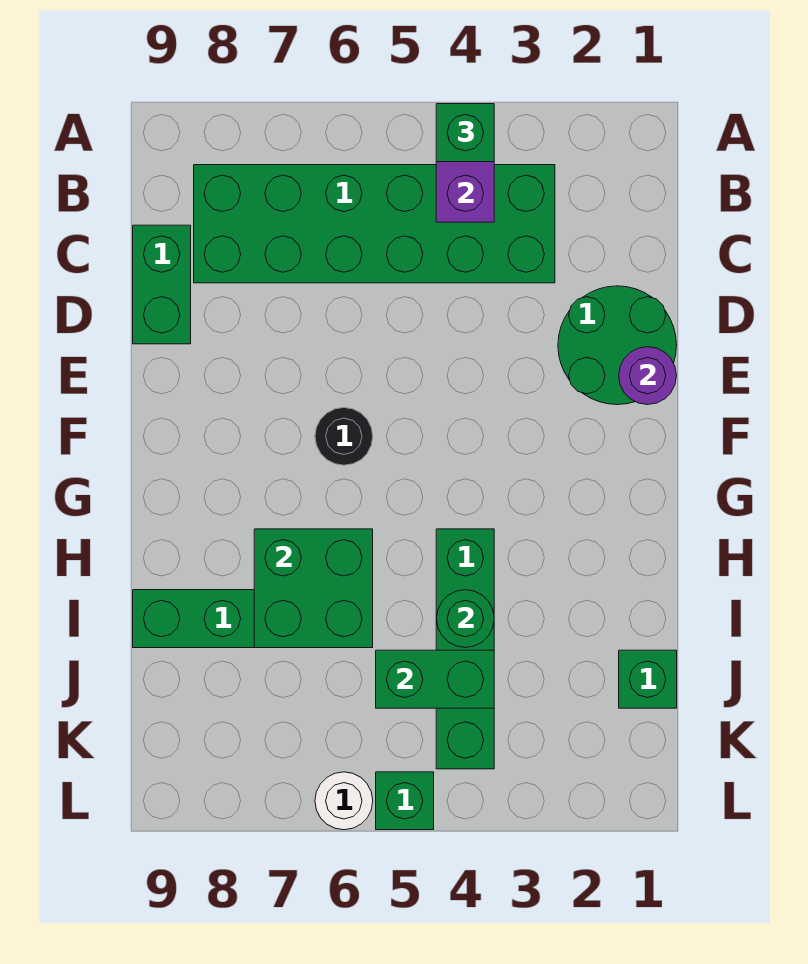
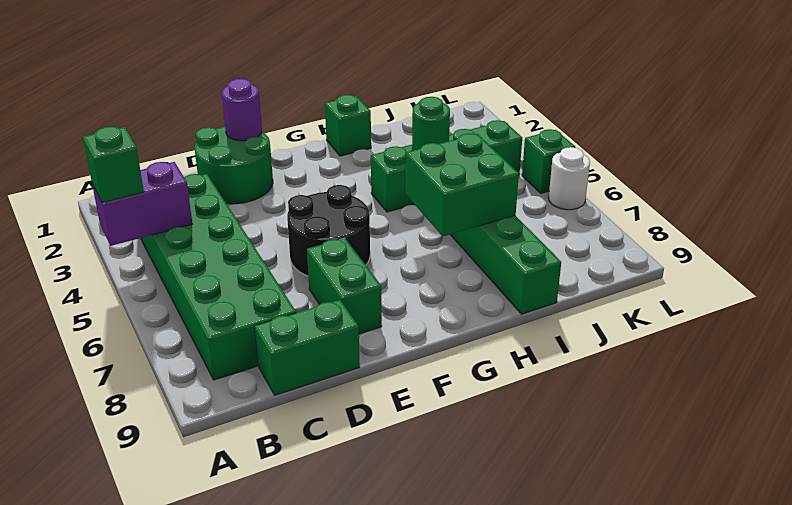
black 1x1 round brick [315,408,373,465] -> black 2x2 round brick [287,185,370,276]
green 1x1 brick [619,650,677,708] -> green 1x1 brick moved to [325,95,371,156]
green 1x2 brick [376,650,494,708] -> green 1x2 brick moved to [307,238,382,334]

